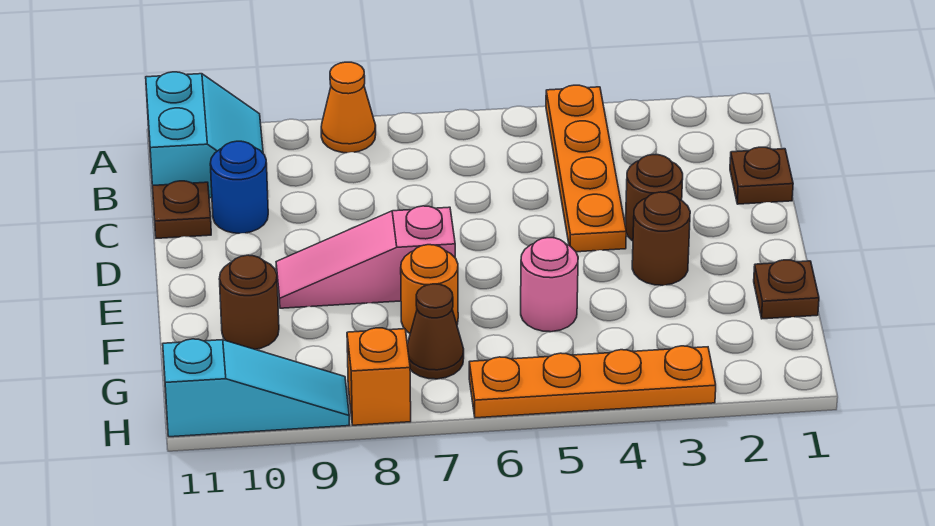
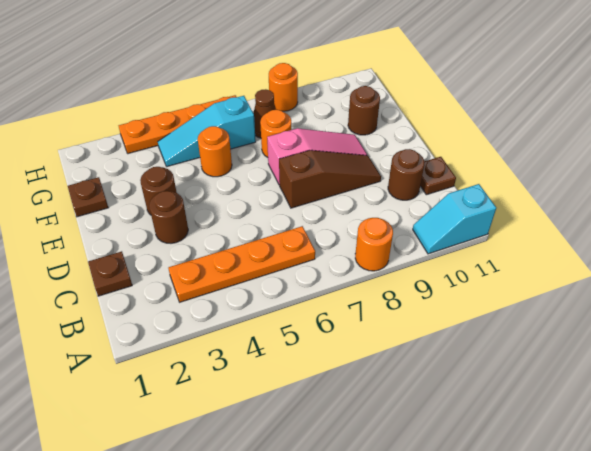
orange 1x4 plate [546,85,626,252] -> orange 1x4 plate turned to [168,226,315,302]
orange 1x1 cone [321,62,376,153] -> orange 1x1 round brick [355,218,393,271]
cyan 2x2 slope [146,72,263,198] -> cyan 1x2 slope [413,184,496,254]
blue 1x1 round brick [210,141,268,233] -> brown 1x1 round brick [388,149,424,200]
none -> brown 1x3 slope [279,150,381,208]
pink 1x1 round brick [521,238,578,332] -> orange 1x1 round brick [198,126,232,177]
orange 1x1 brick [347,328,411,425] -> orange 1x1 round brick [269,63,298,111]
cyan 1x3 slope [163,339,350,437] -> cyan 1x3 slope moved to [158,96,256,167]

